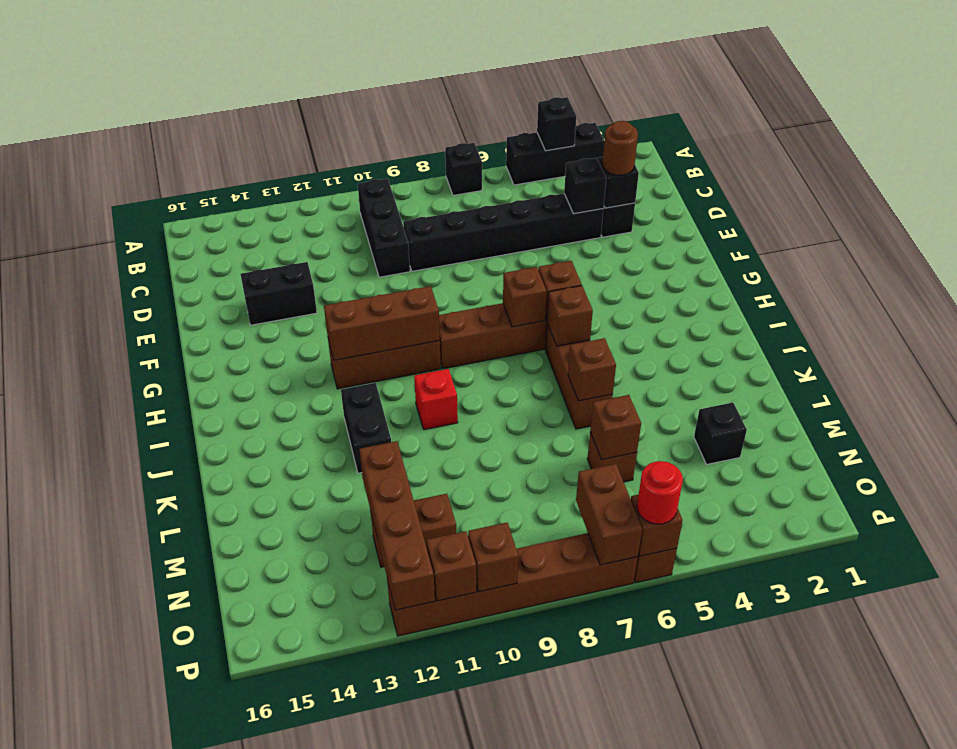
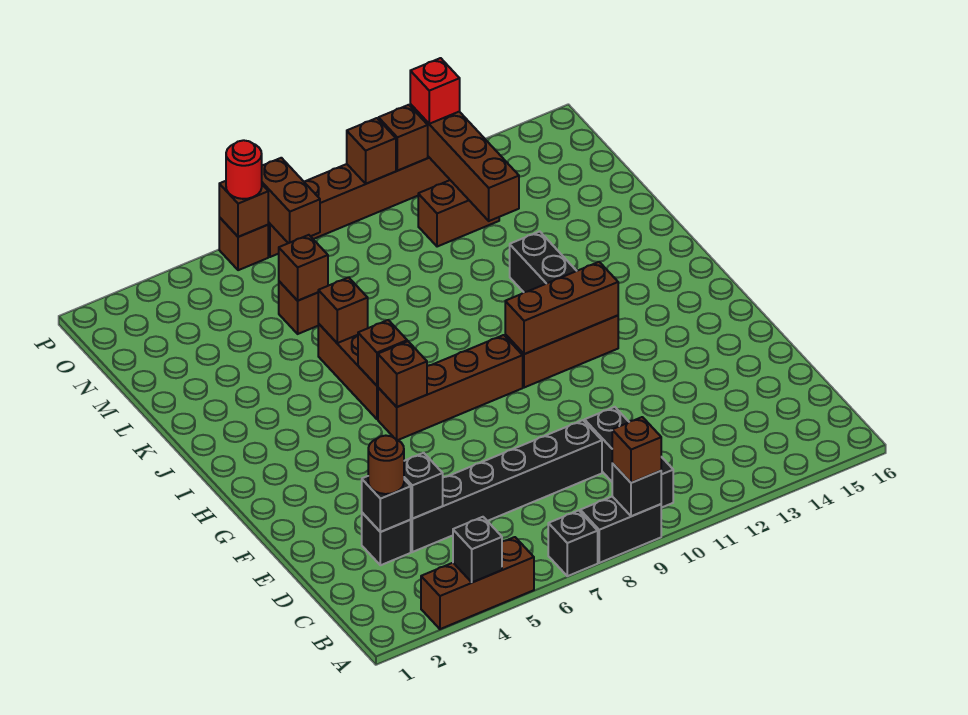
black 1x3 brick [506,123,604,185] -> brown 1x3 brick [421,537,534,629]
black 1x2 brick [241,262,317,325] -> black 1x2 brick moved to [580,496,661,563]
brown 1x1 brick [503,267,546,327] -> brown 1x1 brick moved to [612,417,661,483]
red 1x1 brick [414,369,458,430] -> red 1x1 brick moved to [410,58,460,124]
black 1x1 brick [694,402,747,464] -> black 1x1 brick moved to [612,463,661,516]

